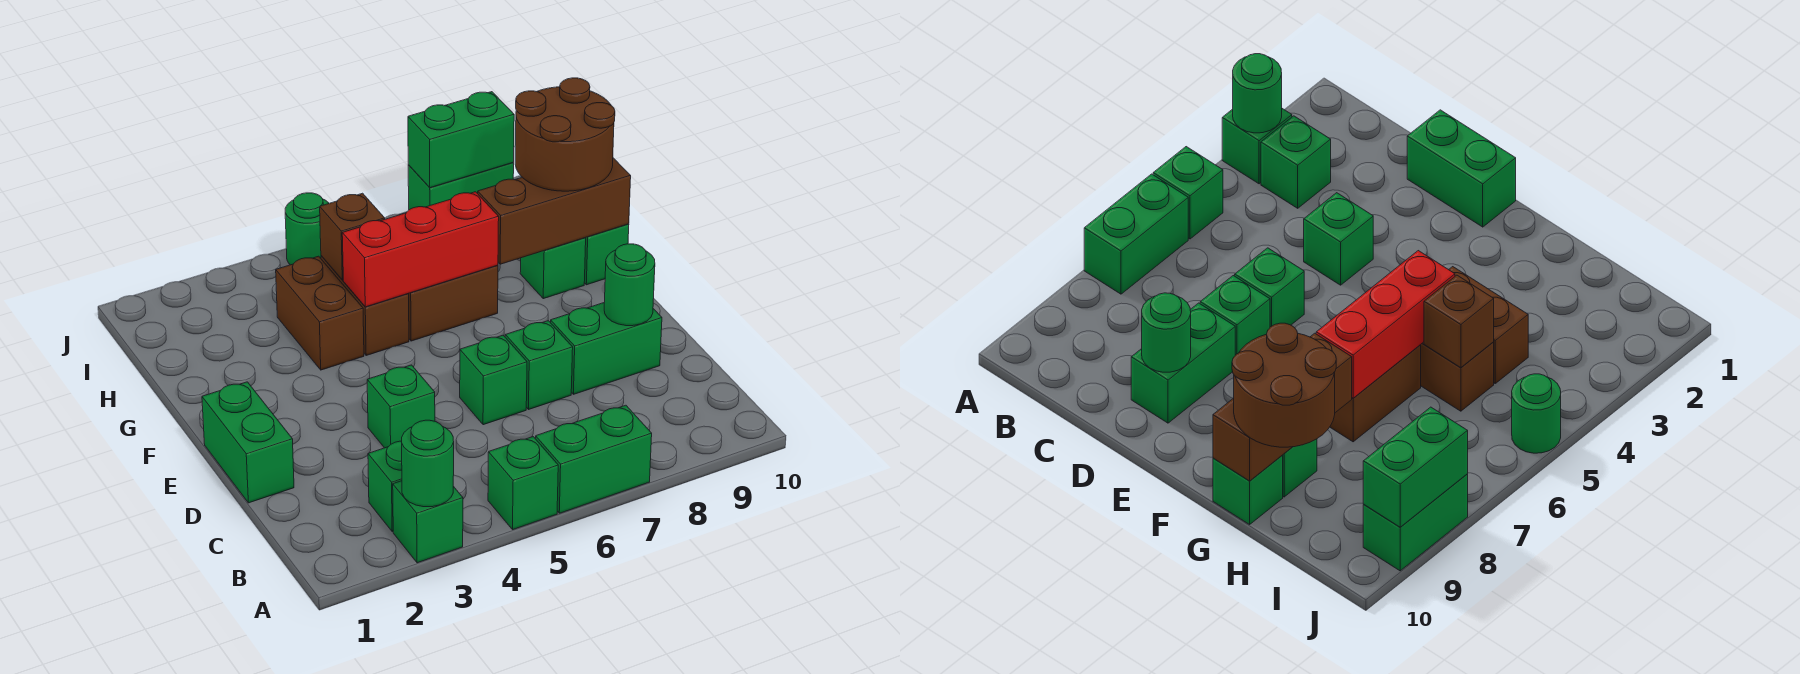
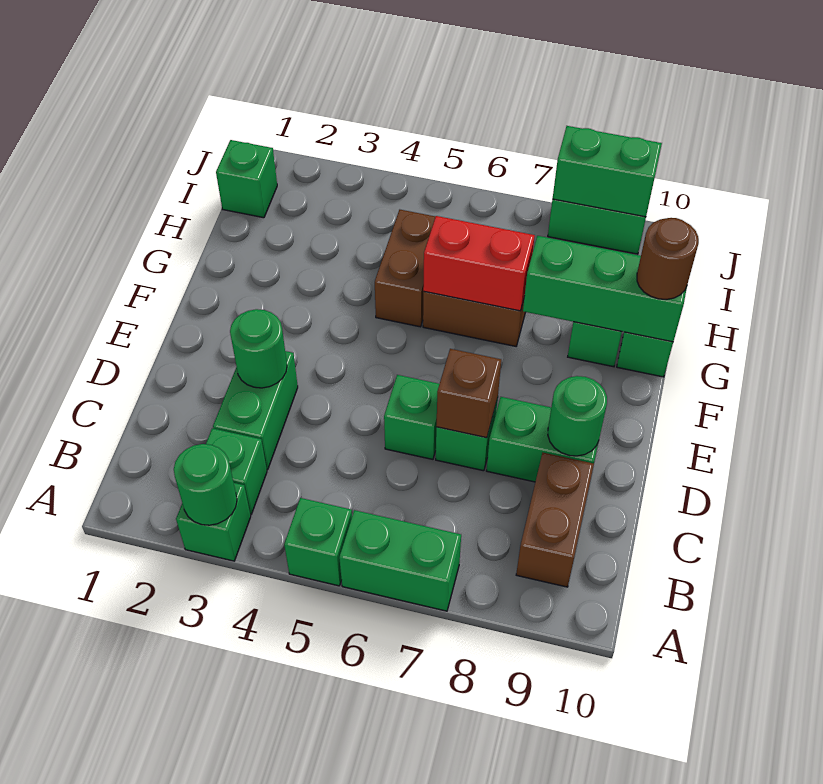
green 1x2 brick [202,382,294,503] -> green 1x2 brick moved to [213,351,298,470]
green 1x1 brick [367,365,435,448] -> green 1x1 brick moved to [216,140,277,218]
brown 1x2 brick [276,256,364,370] -> brown 1x2 brick moved to [516,453,594,587]
red 1x3 brick [342,192,499,307] -> red 1x2 brick [423,216,535,311]
brown 1x3 brick [478,158,631,264] -> green 1x3 brick [523,236,687,342]
brown 2x2 round brick [515,78,615,191] -> brown 1x1 round brick [637,218,699,299]
brown 1x1 brick [320,193,385,280] -> brown 1x1 brick moved to [436,349,501,438]
green 1x1 round brick [285,193,329,265] -> green 1x1 round brick moved to [230,309,287,388]

